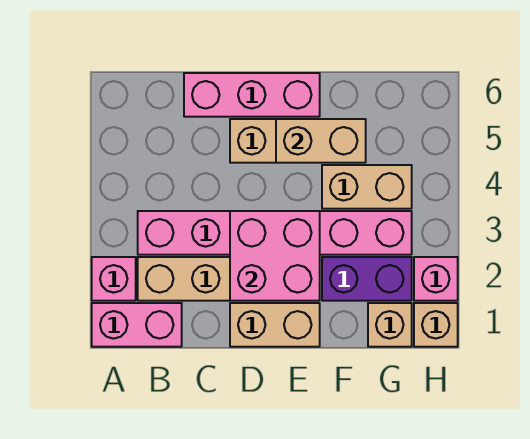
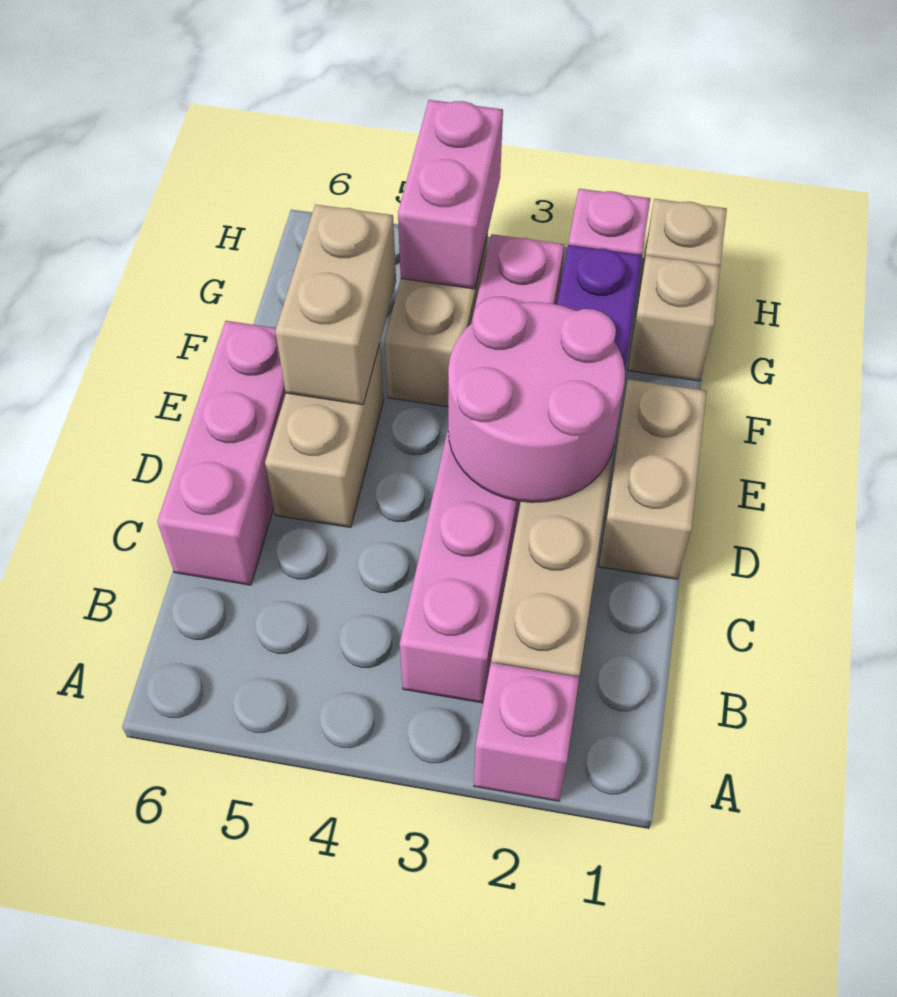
pink 1x2 brick [92,303,182,347] -> pink 1x2 brick moved to [398,100,503,289]
pink 2x2 brick [230,211,320,301] -> pink 2x2 round brick [448,297,625,502]

